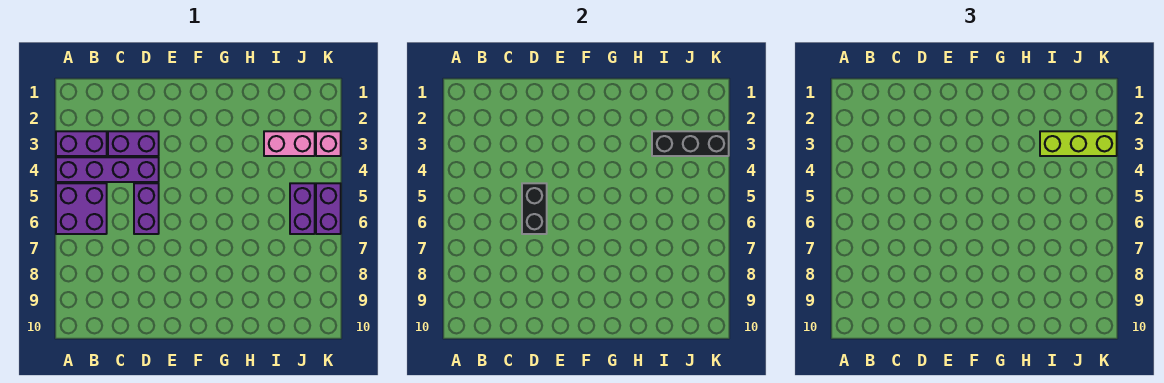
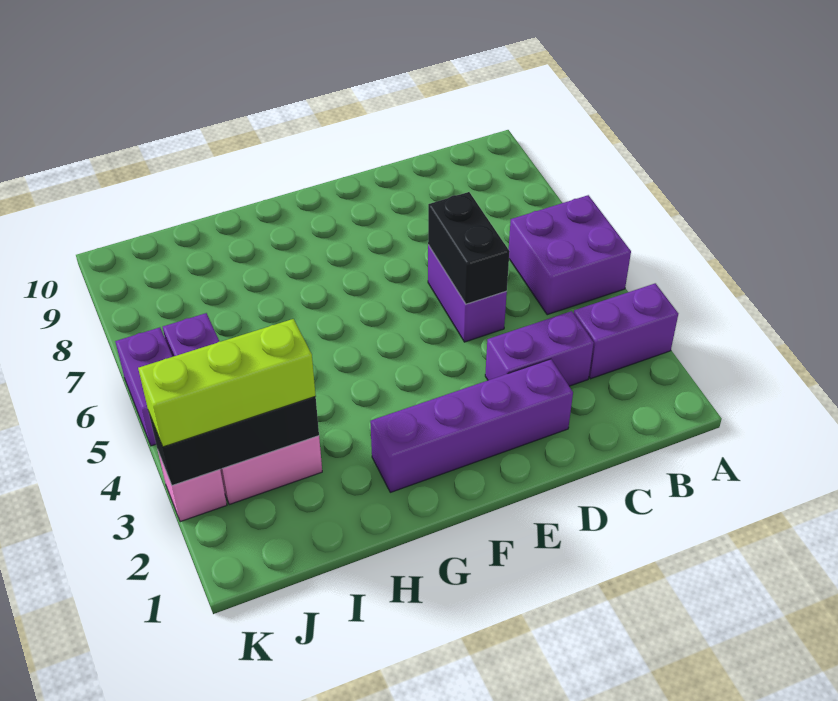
purple 1x4 brick [56,157,159,182] -> purple 1x4 brick moved to [370,359,573,492]

